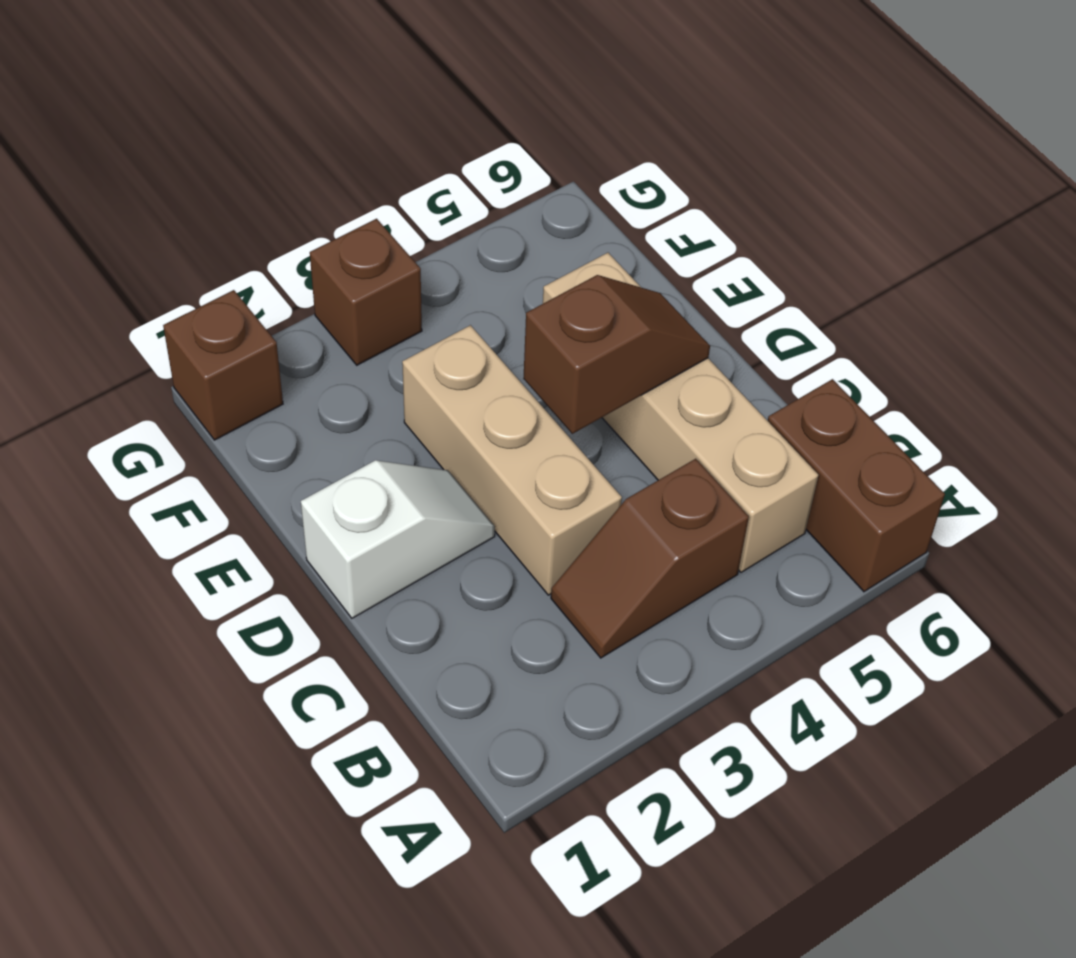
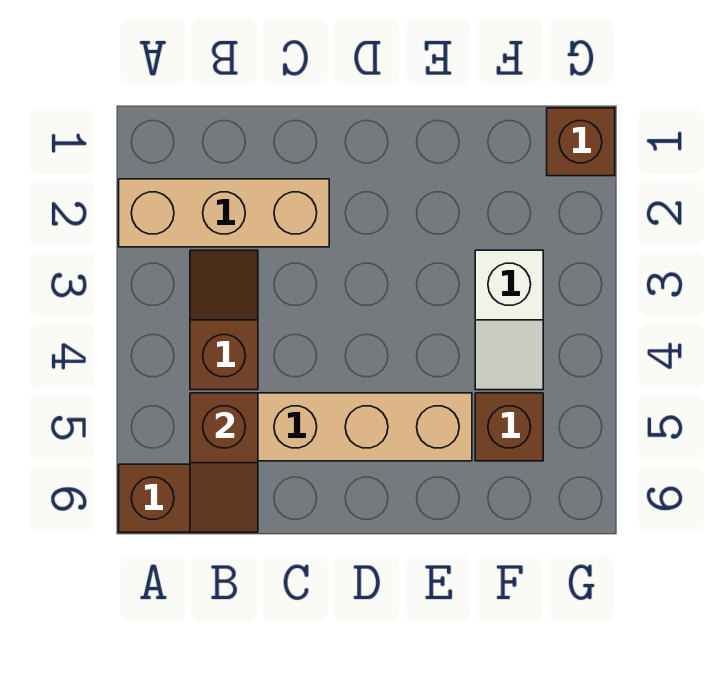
tan 1x3 brick [402,325,622,595] -> tan 1x3 brick moved to [119,179,329,247]
white 1x2 slope [301,460,495,618] -> white 1x2 slope moved to [475,250,543,390]
brown 1x2 slope [523,275,710,434] -> brown 1x2 slope moved to [190,393,258,532]
brown 1x1 brick [310,219,422,365] -> brown 1x1 brick moved to [475,393,543,461]

